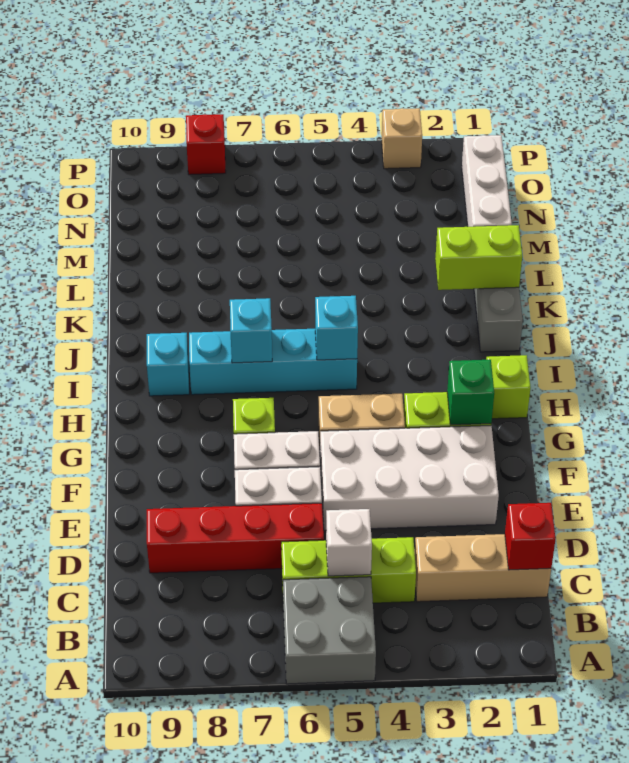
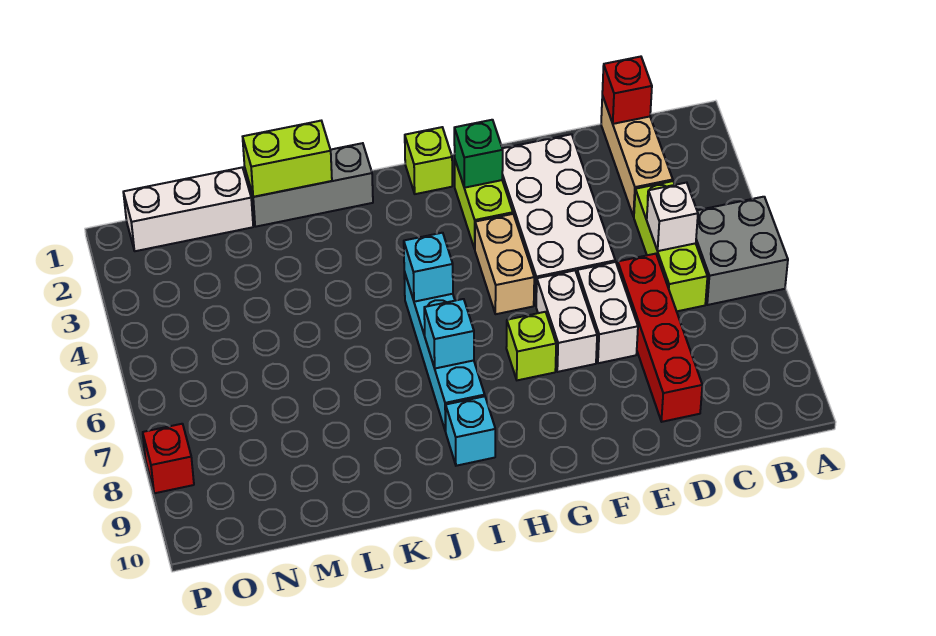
lime 1x2 brick [435,225,522,290] -> lime 1x2 brick turned to [243,121,332,197]
tan 1x1 brick [382,108,422,169] -> none

